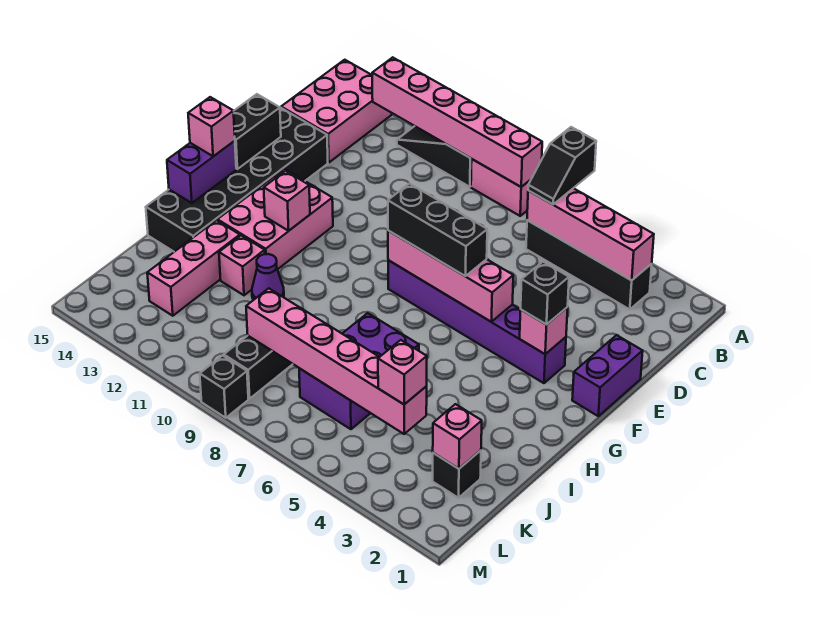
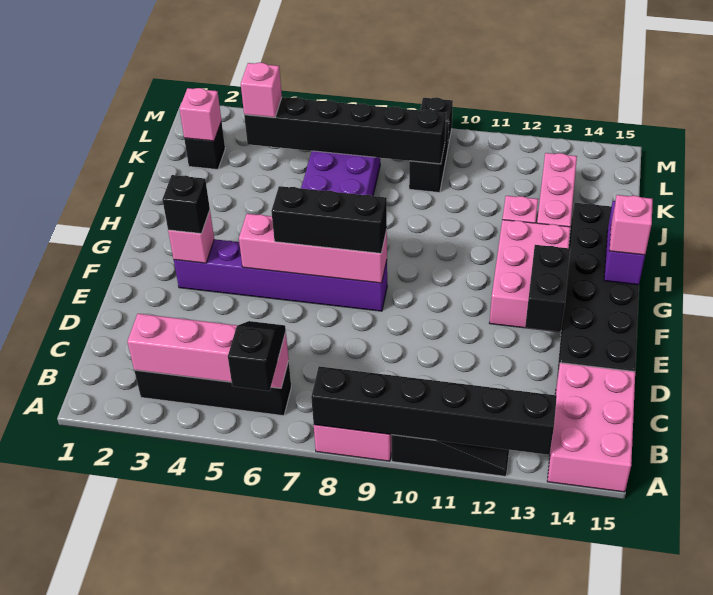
pink 1x6 brick [372,57,542,187] -> black 1x6 brick [311,366,557,455]
purple 1x2 brick [572,335,643,416] -> none
black 1x2 brick [234,94,281,169] -> black 1x2 brick moved to [525,245,570,332]
pink 1x1 brick [264,171,310,231] -> none
purple 1x1 cone [252,254,284,300] -> none
pink 1x6 brick [246,288,427,434] -> black 1x6 brick [244,97,446,164]

